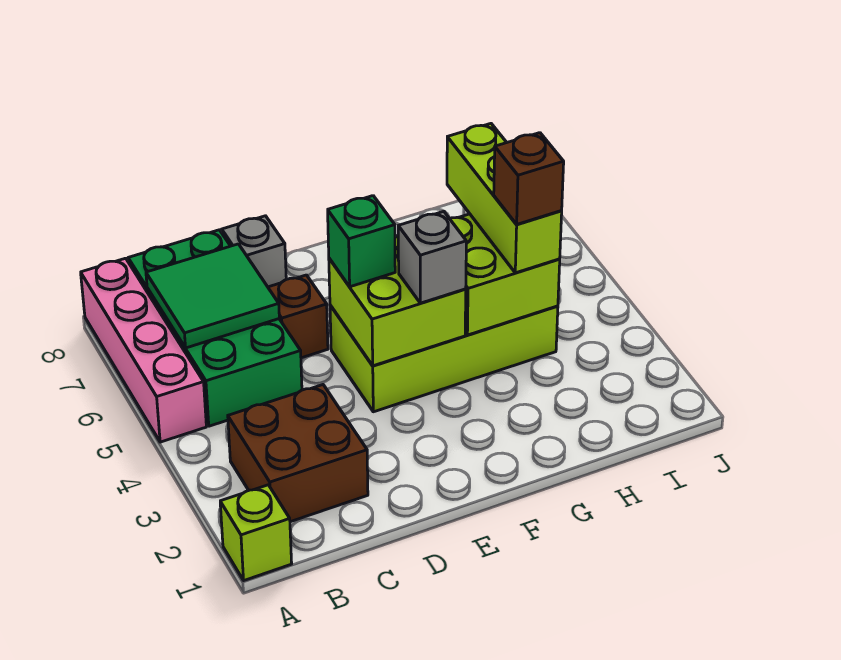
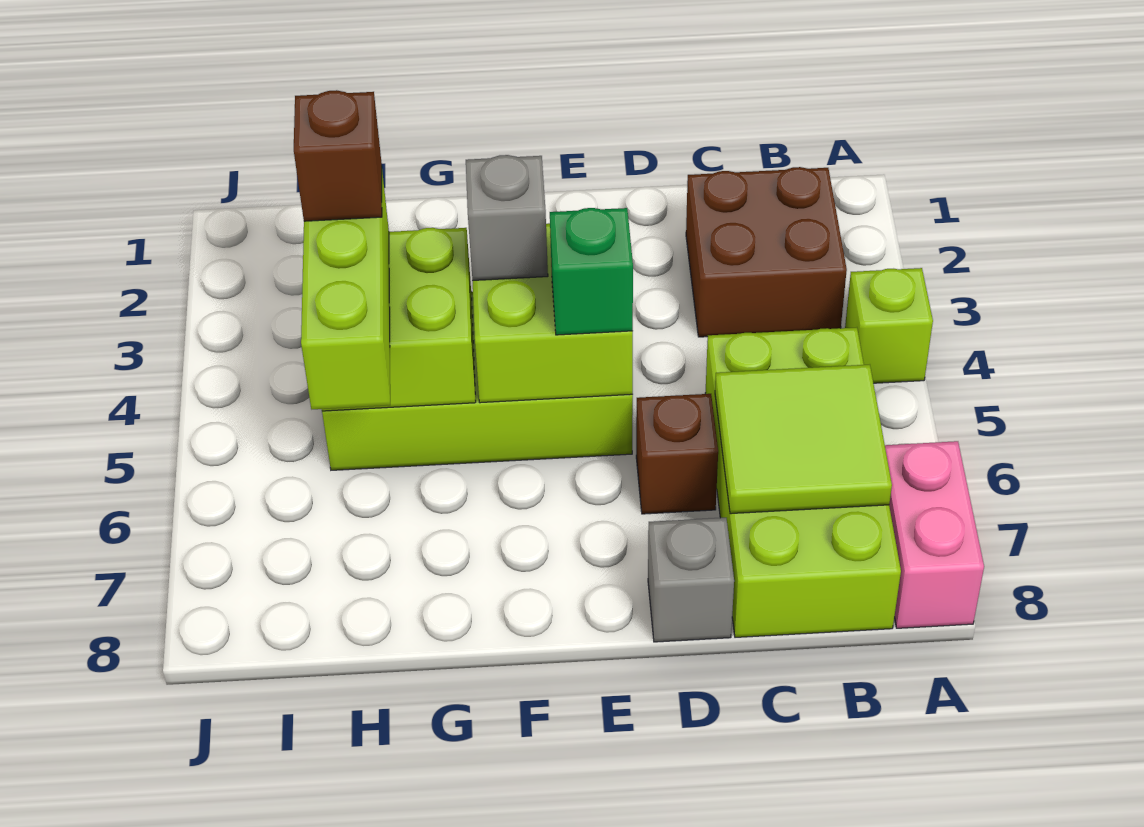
lime 1x1 brick [220,485,292,580] -> lime 1x1 brick moved to [845,268,933,383]
pink 1x4 brick [81,258,206,442] -> pink 1x2 brick [885,441,984,628]
green 2x4 brick [128,230,302,426] -> lime 2x4 brick [705,328,901,637]
green 2x2 tile [146,244,279,348] -> lime 2x2 tile [715,365,892,514]

